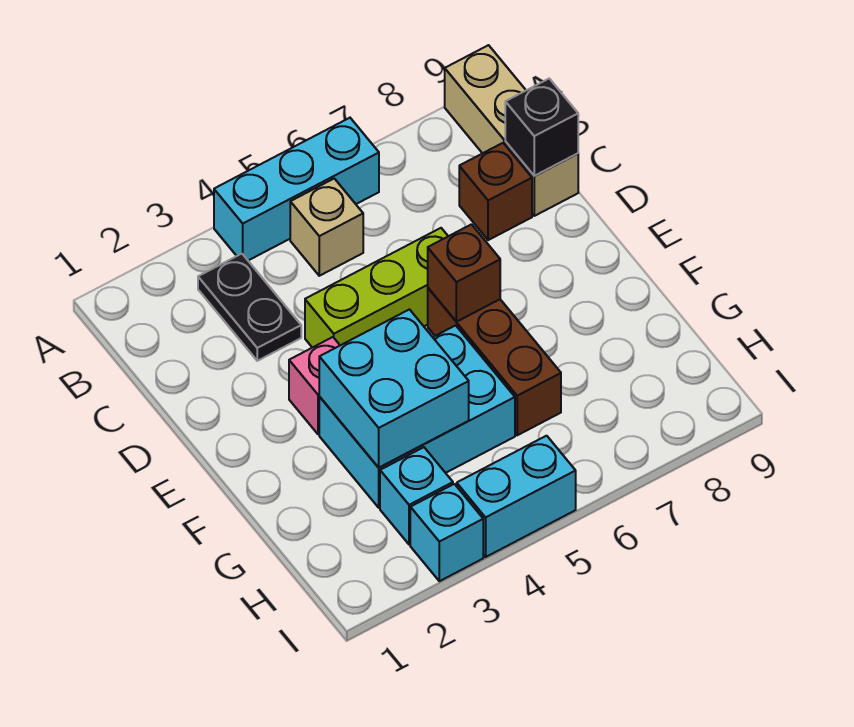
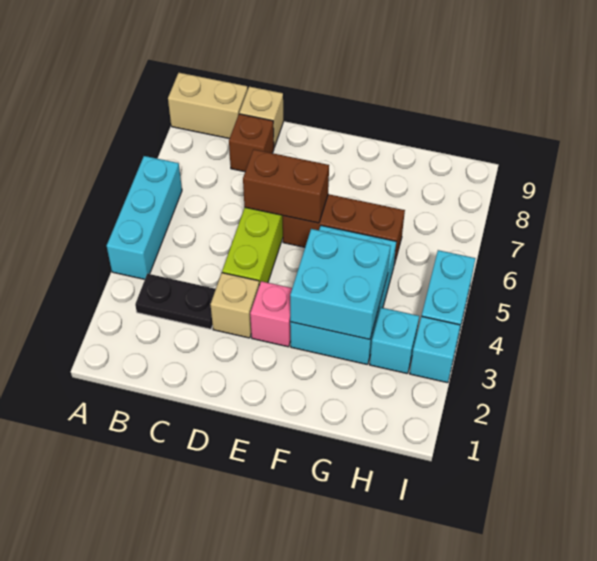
tan 1x1 brick [290,179,363,276] -> tan 1x1 brick moved to [211,273,259,338]
black 1x1 brick [505,79,578,176] -> none
brown 1x1 brick [428,224,500,322] -> brown 1x2 brick [243,150,329,223]

